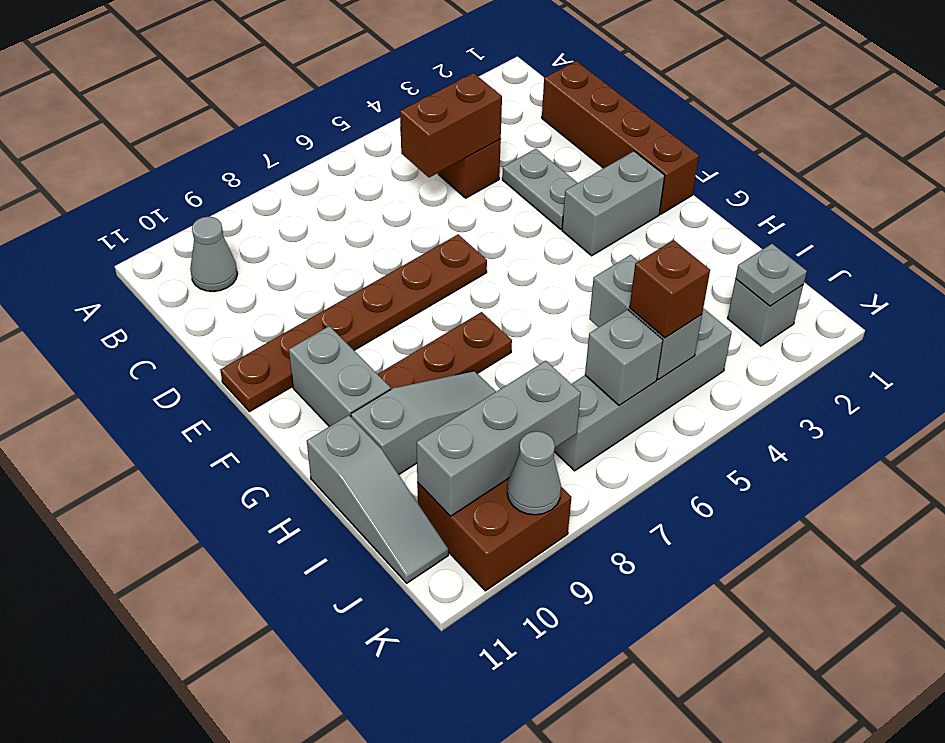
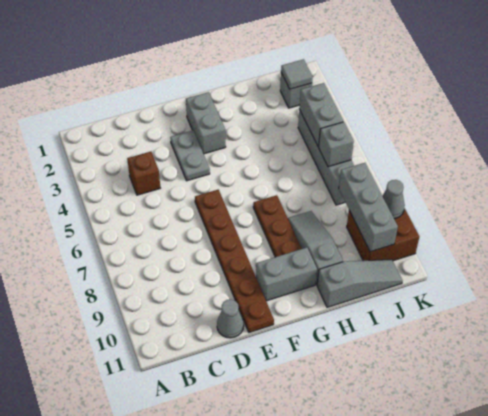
grey 1x1 cone [190,217,237,292] -> grey 1x1 cone moved to [217,300,244,338]
brown 1x4 brick [542,61,699,214] -> none
brown 1x2 brick [400,73,502,178] -> none
grey 1x2 plate [502,149,577,229] -> grey 1x2 plate turned to [170,130,210,181]
grey 1x2 brick [589,255,702,380] -> grey 1x2 brick turned to [299,83,343,147]
grey 1x1 plate [736,244,807,306] -> grey 1x1 tile [281,59,313,89]
brown 1x1 brick [630,240,710,338] -> none

